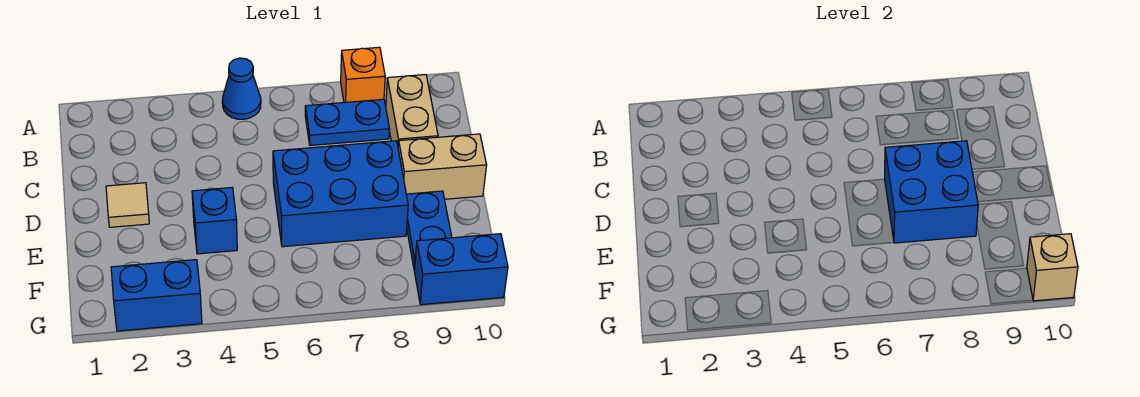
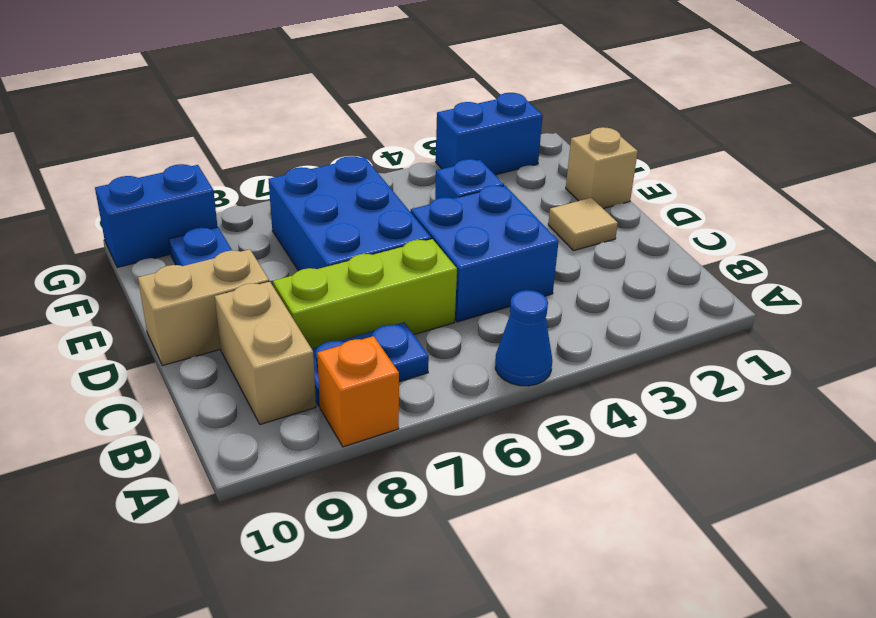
none -> lime 1x3 brick [273,239,457,349]
blue 2x3 brick [273,141,408,247] -> blue 2x3 brick turned to [268,156,431,271]
blue 2x2 brick [885,141,978,243] -> blue 2x2 brick moved to [411,185,559,322]
tan 1x1 brick [1027,234,1078,301] -> tan 1x1 brick moved to [566,127,638,209]

